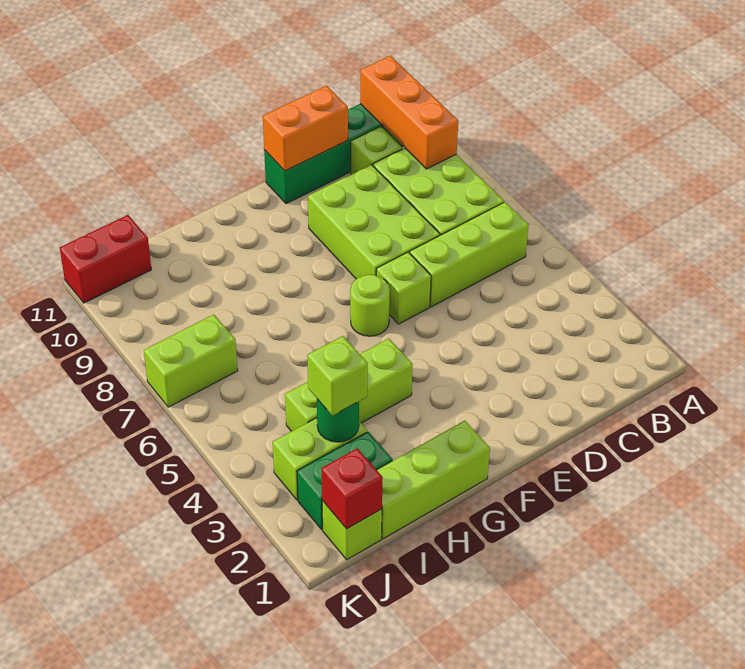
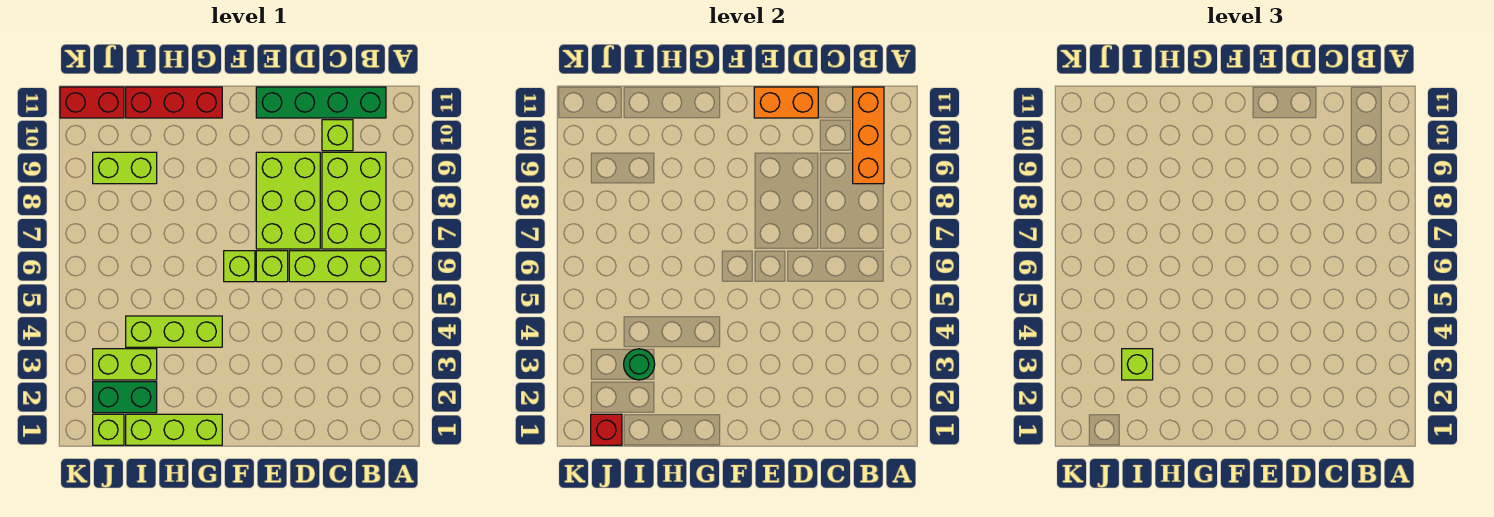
lime 1x1 round brick [350,274,390,336] -> lime 1x1 brick [224,251,255,282]
none -> red 1x3 brick [126,87,222,118]
lime 1x2 brick [144,315,238,407] -> lime 1x2 brick moved to [93,152,157,184]

